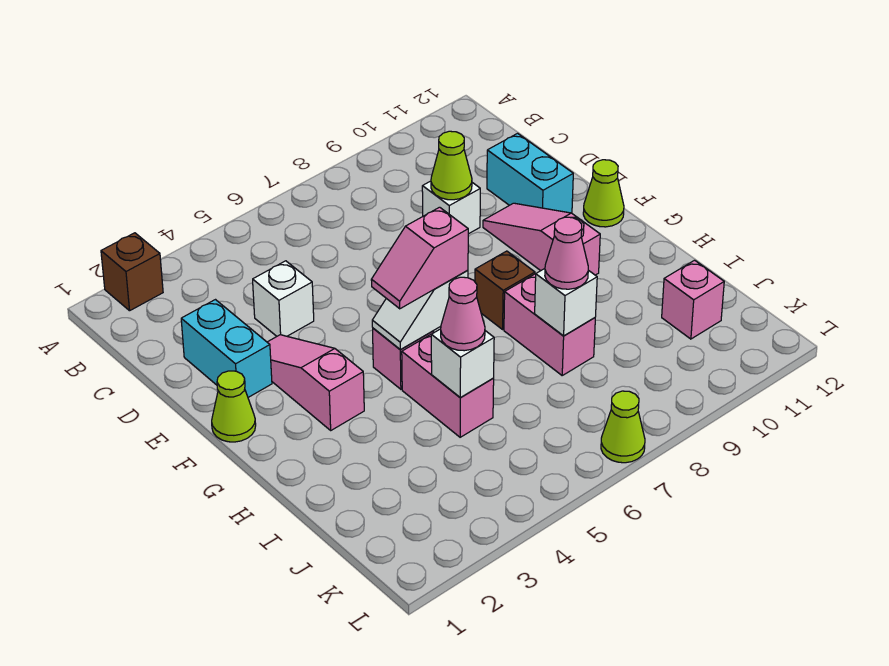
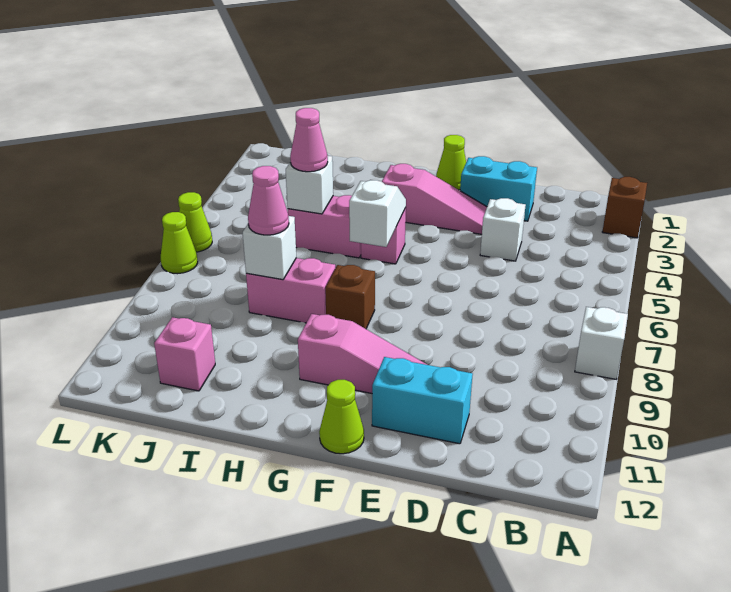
white 1x1 brick [422,181,480,234] -> white 1x1 brick moved to [575,307,628,379]
lime 1x1 cone [431,131,472,200] -> lime 1x1 cone moved to [178,192,212,252]
pink 1x2 slope [371,207,468,309] -> none

